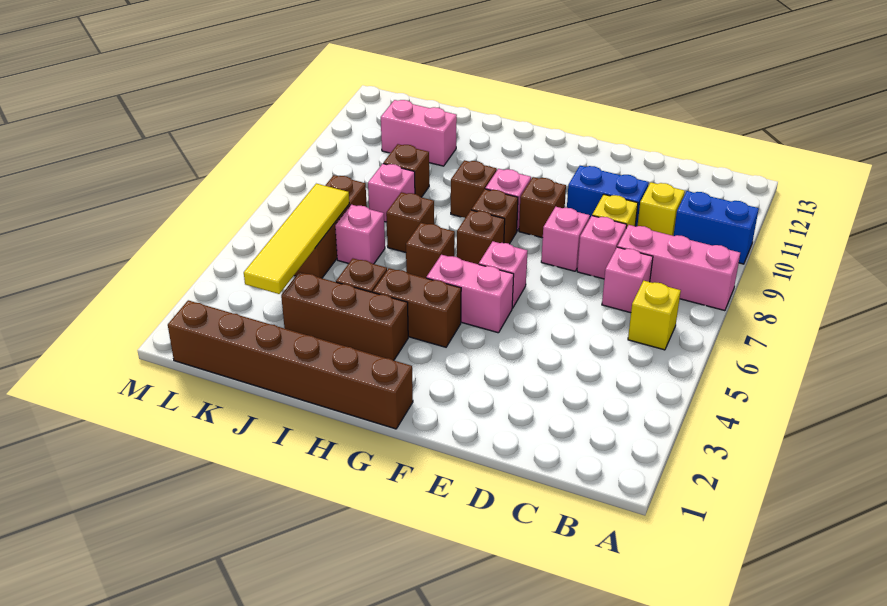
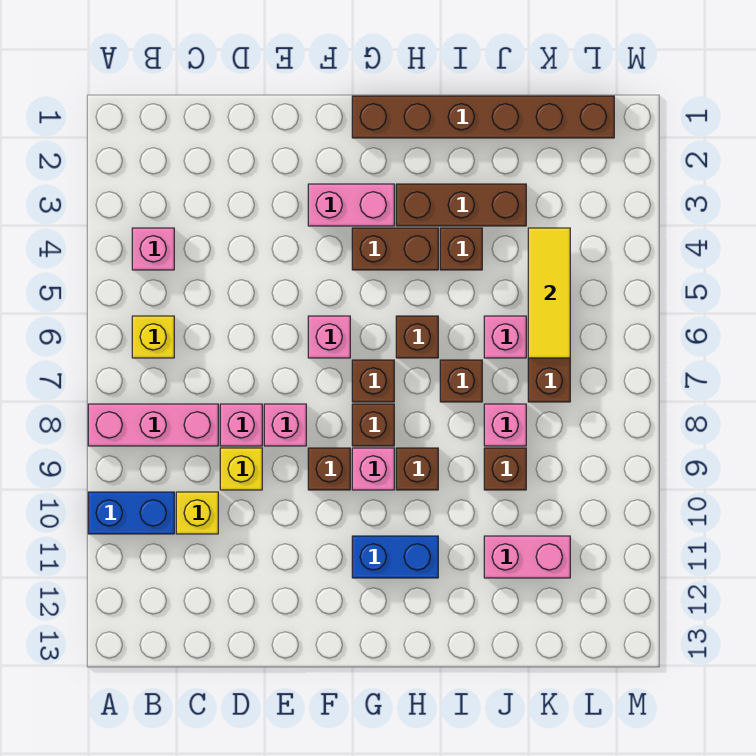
pink 1x1 brick [602,247,653,313] -> pink 1x1 brick moved to [132,228,174,270]
blue 1x2 brick [567,166,649,227] -> blue 1x2 brick moved to [352,536,438,578]
pink 1x2 brick [426,255,514,333] -> pink 1x2 brick moved to [308,184,394,226]
yellow 1x4 tile [244,184,349,294] -> yellow 1x3 tile [528,228,570,358]

